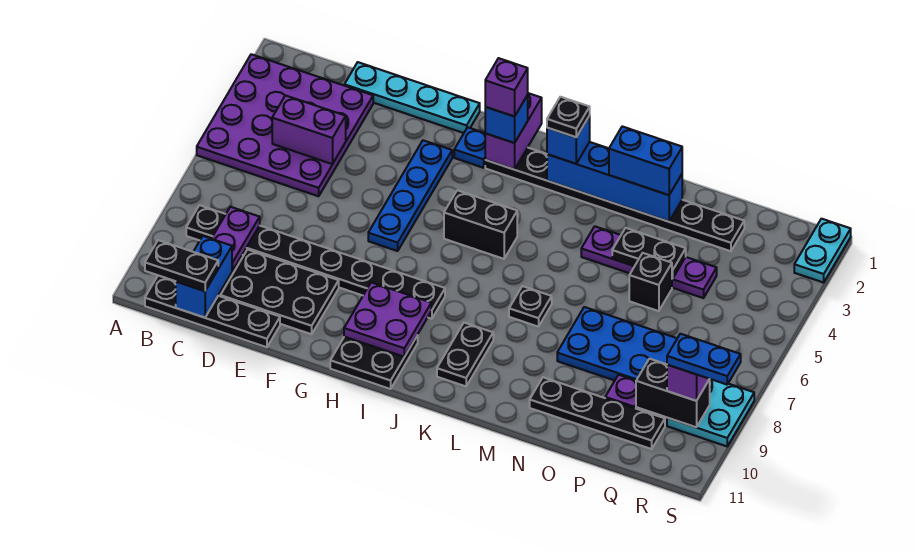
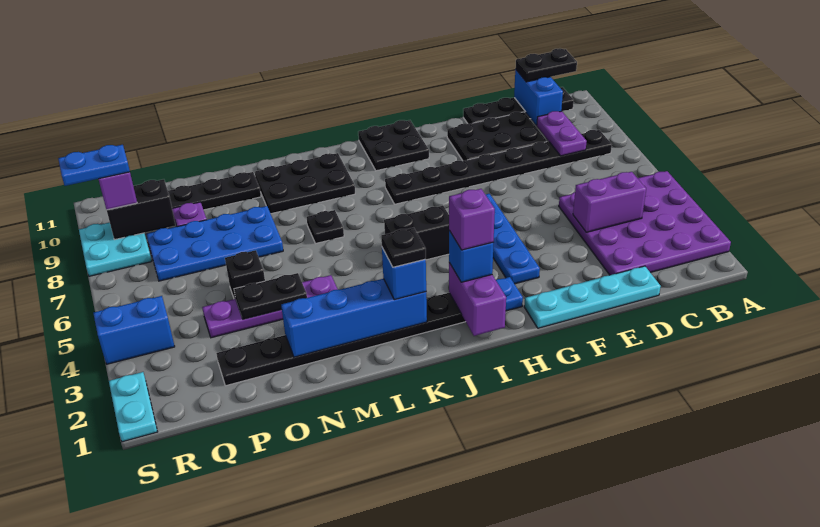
purple 2x2 plate [344,282,431,357] -> none
black 1x2 plate [437,323,493,386] -> black 2x3 plate [255,153,355,214]
blue 1x2 brick [609,126,682,195] -> blue 1x2 brick moved to [93,296,175,364]

